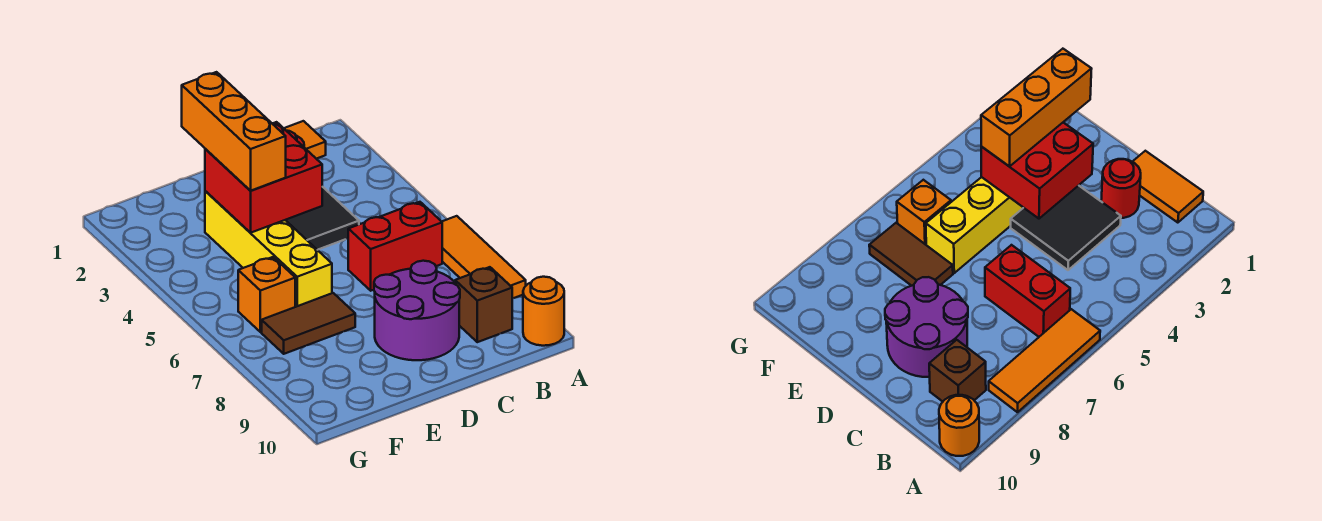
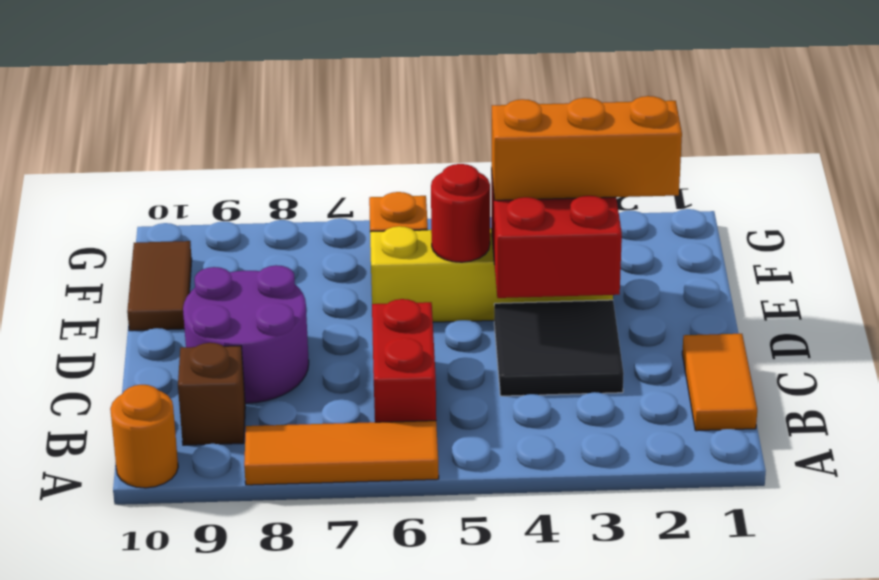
red 1x1 round brick [1101,159,1141,218] -> red 1x1 round brick moved to [431,164,490,262]
brown 1x2 tile [262,293,355,354] -> brown 1x2 tile moved to [127,241,192,331]

